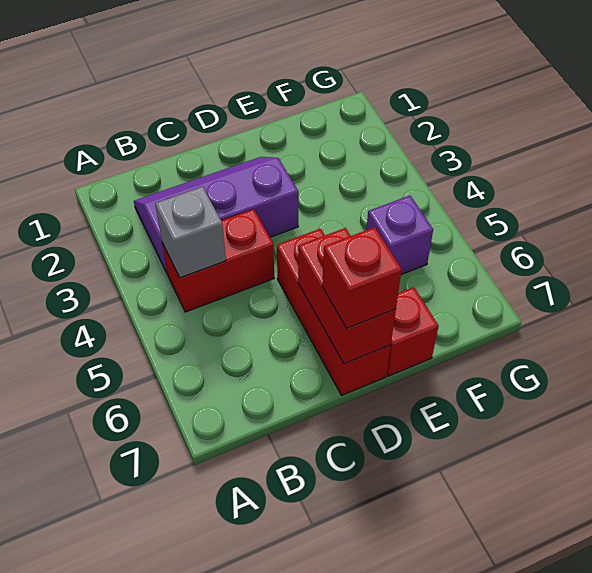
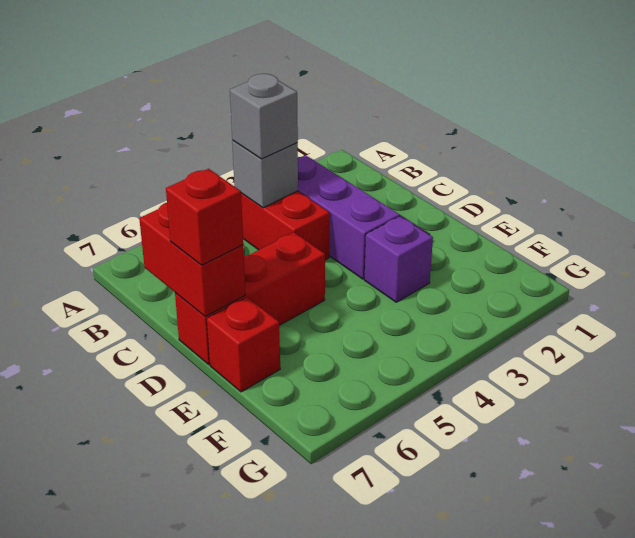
none -> grey 1x1 brick [230,74,298,159]
red 1x2 brick [298,228,396,364] -> red 1x2 brick turned to [139,203,245,316]
purple 1x1 brick [366,196,433,275] -> purple 1x1 brick moved to [364,216,433,302]

